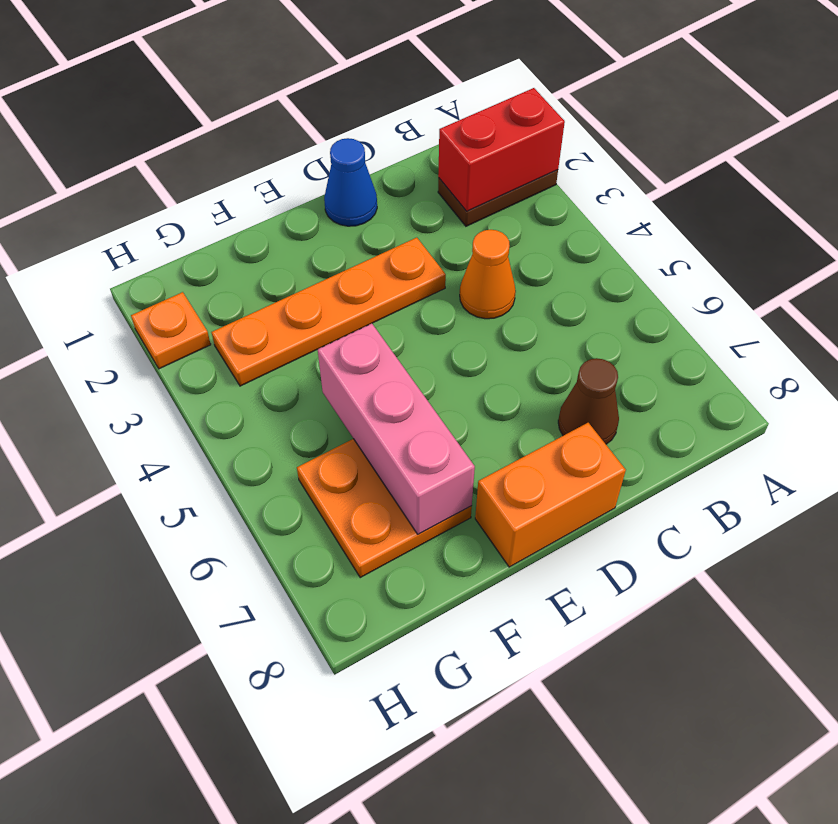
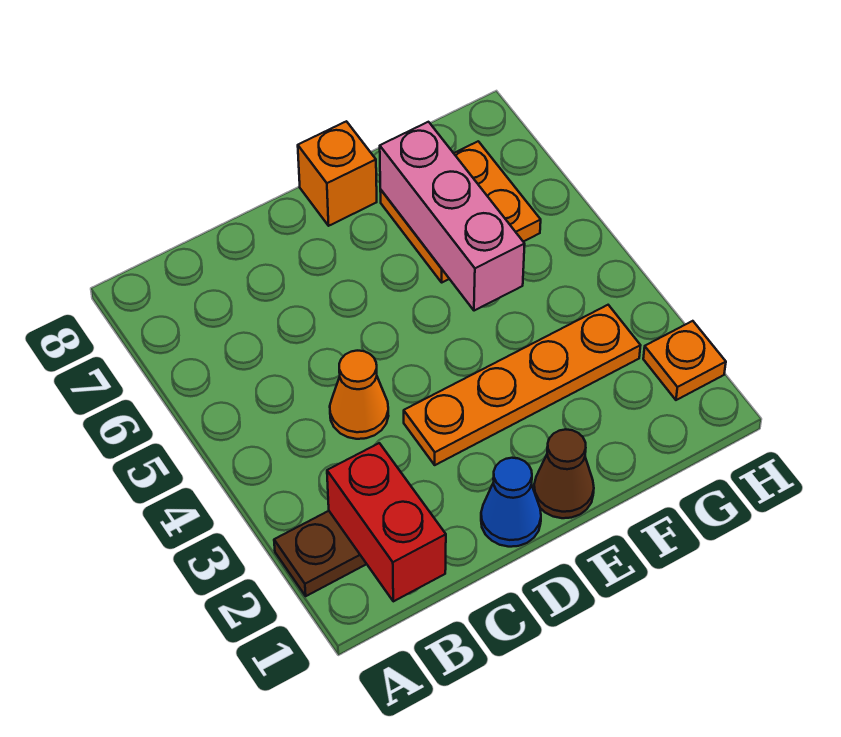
red 1x2 brick [438,88,565,211] -> red 1x2 brick turned to [327,443,446,601]
brown 1x1 cone [558,358,619,444] -> brown 1x1 cone moved to [534,429,594,518]
orange 1x2 brick [475,423,626,567] -> orange 1x1 brick [298,121,377,226]

